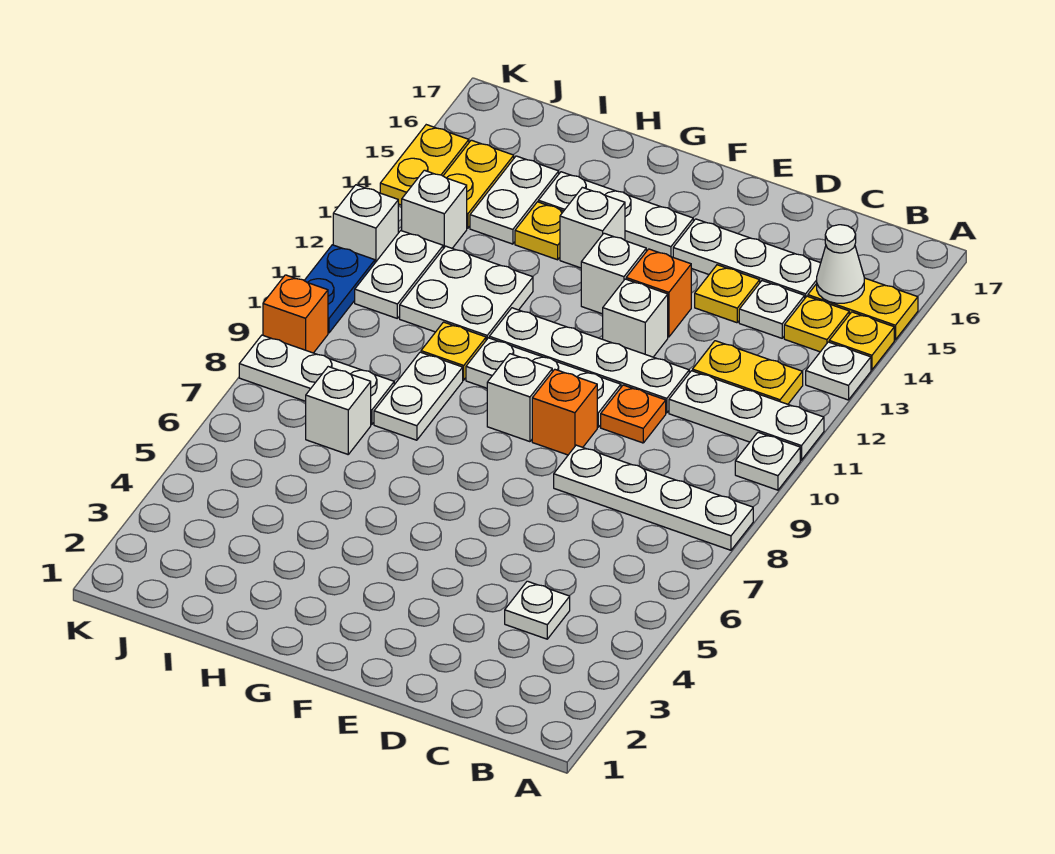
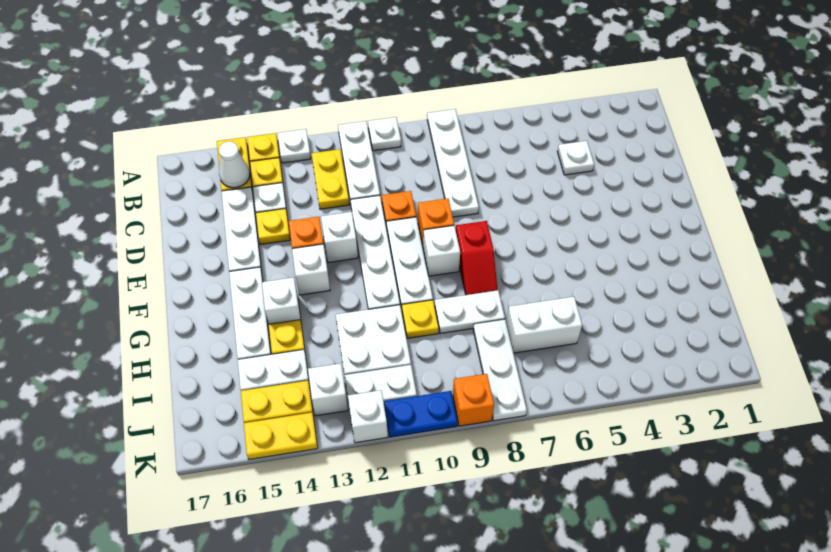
none -> red 1x2 slope [456,221,498,295]
white 1x1 brick [306,367,371,454] -> white 1x2 brick [506,297,582,353]

